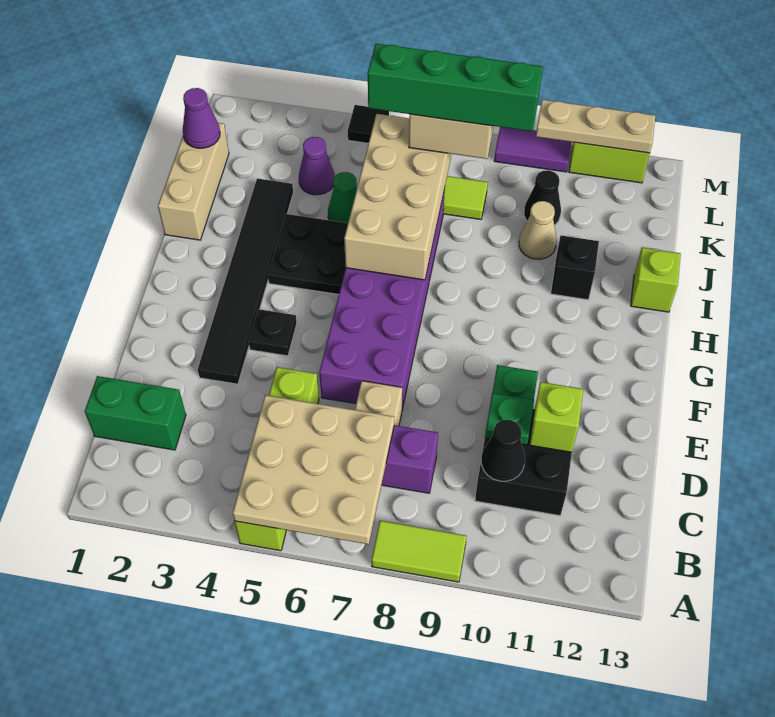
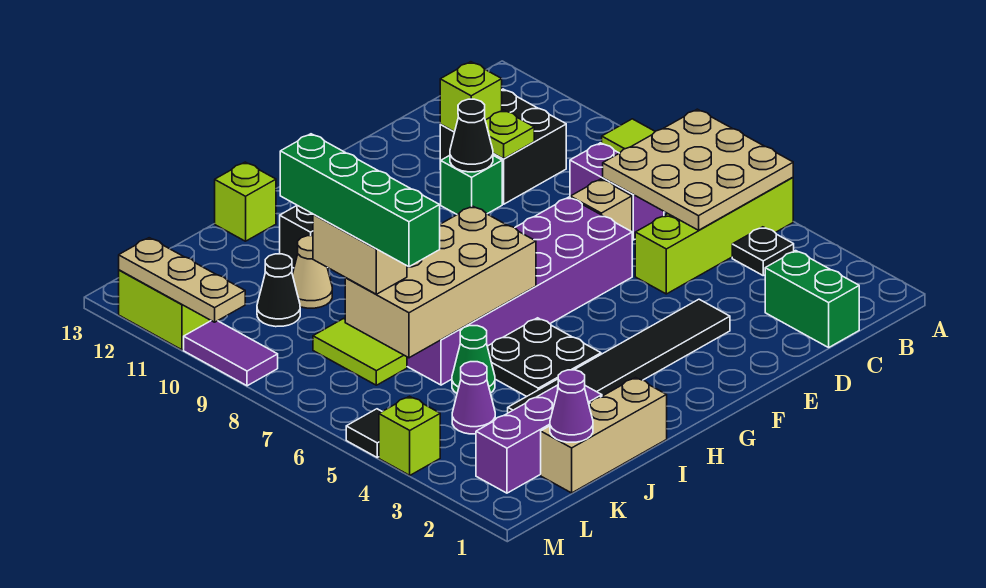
black 1x1 cone [481,420,525,481] -> black 1x1 cone moved to [450,99,493,172]
green 1x1 plate [485,393,534,445] -> lime 1x1 plate [485,110,534,159]
black 1x1 plate [249,309,297,356] -> black 1x1 plate moved to [732,227,794,275]
none -> purple 1x3 brick [476,385,602,493]
none -> lime 1x1 brick [379,396,440,475]

